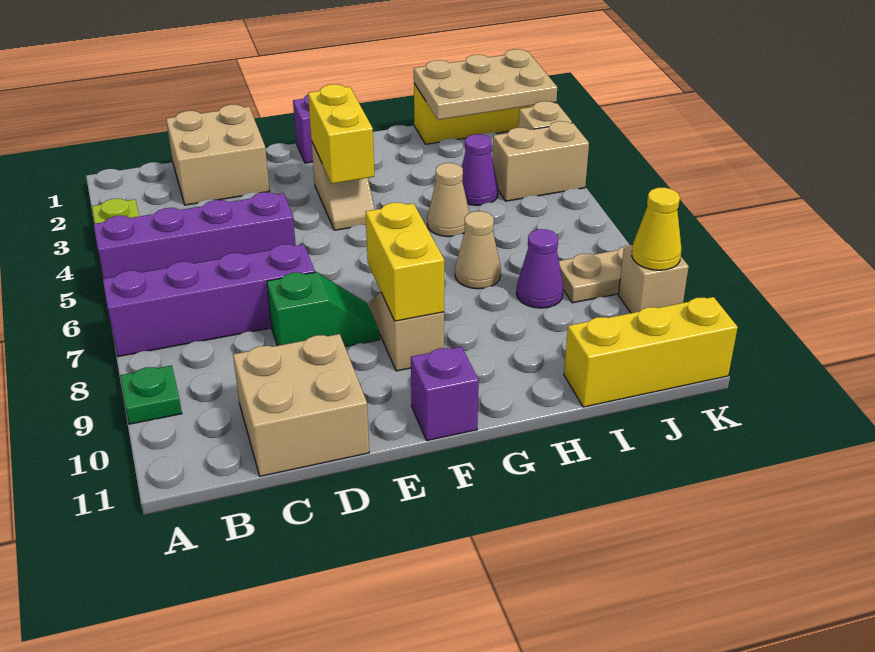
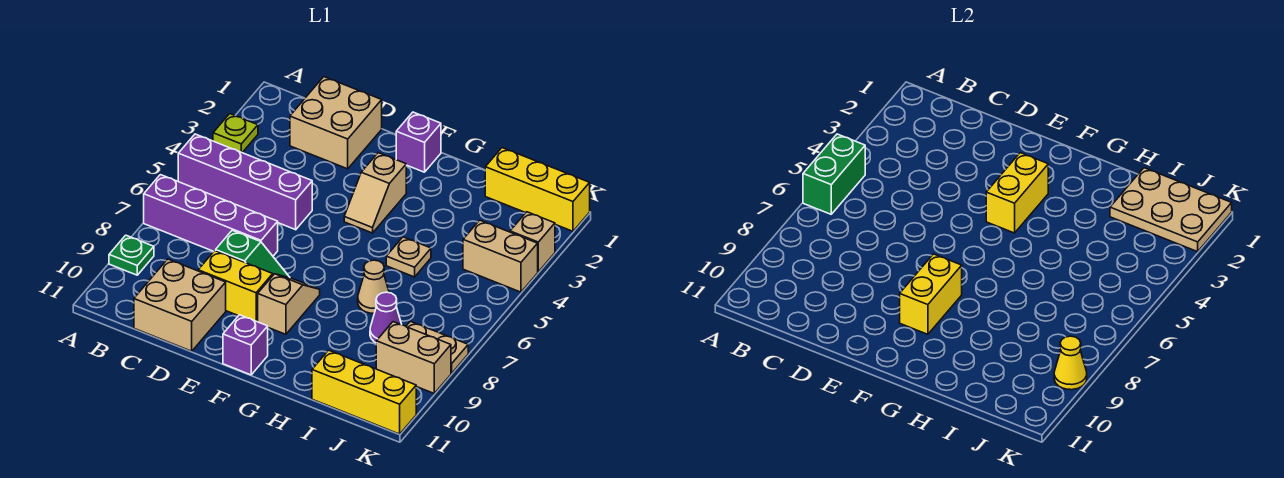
none -> green 1x2 brick [803,134,865,214]
none -> yellow 1x2 brick [198,251,273,321]
tan 1x1 cone [427,163,469,237] -> tan 1x1 plate [386,237,431,277]
purple 1x1 cone [462,134,498,206] -> none
tan 1x1 brick [618,246,689,313] -> tan 1x2 brick [376,322,451,393]

